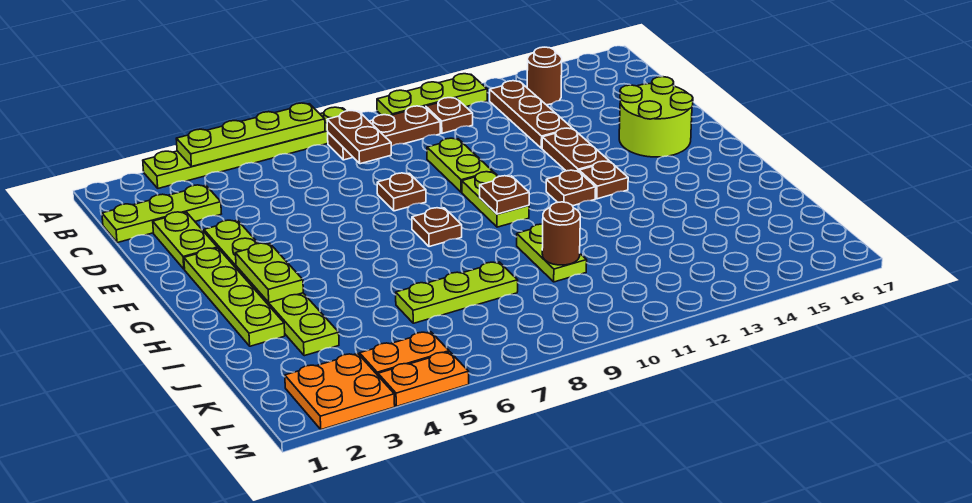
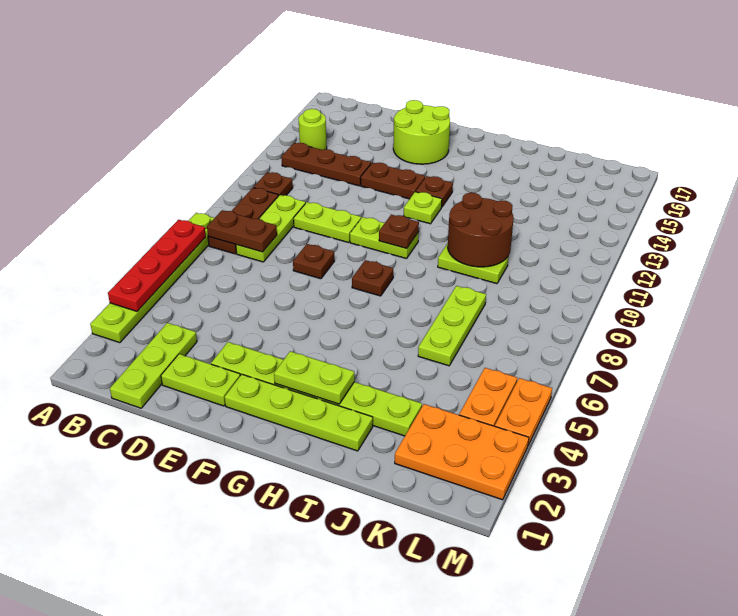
lime 1x4 plate [176,103,325,166] -> red 1x4 plate [108,220,206,311]
lime 1x3 plate [377,74,487,116] -> lime 1x3 plate moved to [236,195,306,262]
brown 1x1 round brick [527,47,562,105] -> lime 1x1 round brick [299,109,327,150]
brown 1x1 plate [546,170,596,206] -> lime 1x1 plate [404,192,442,224]
brown 1x1 round brick [542,202,580,265] -> brown 2x2 round brick [448,193,514,267]
orange 2x2 plate [285,353,395,430] -> orange 2x3 plate [395,404,529,500]

